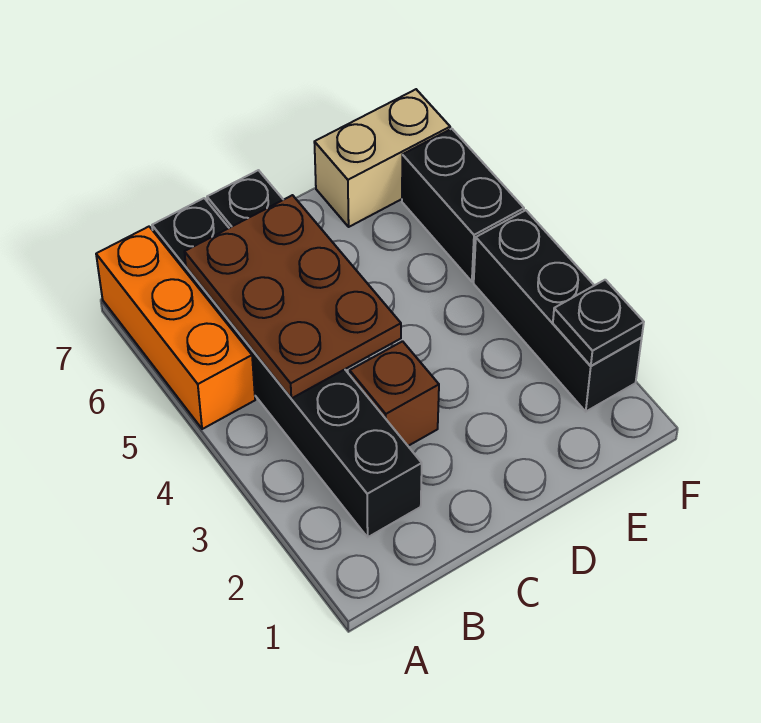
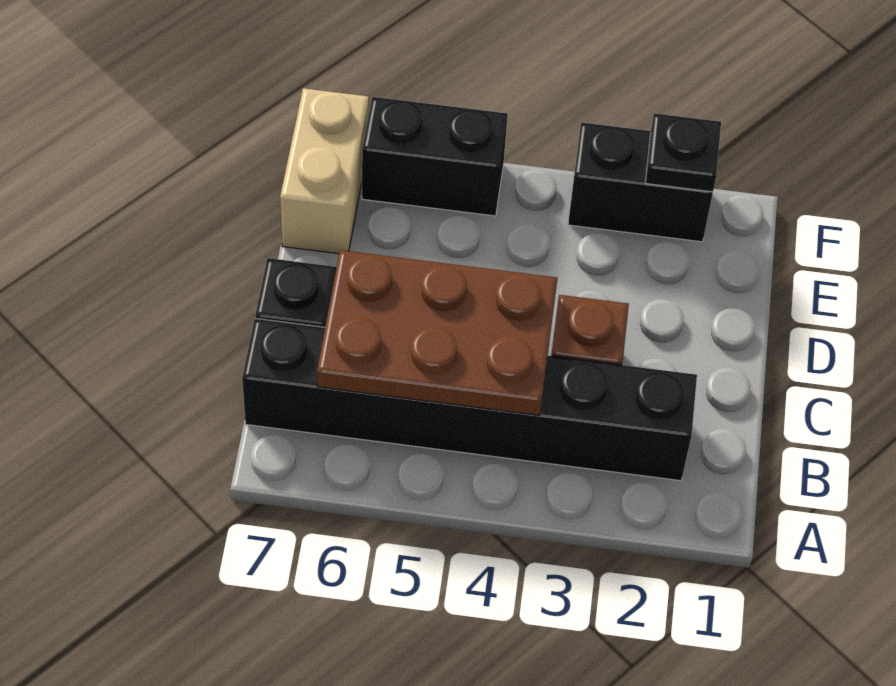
orange 1x3 brick [96,227,255,429] -> none
black 1x3 brick [474,210,642,412] -> black 1x2 brick [568,122,713,242]

